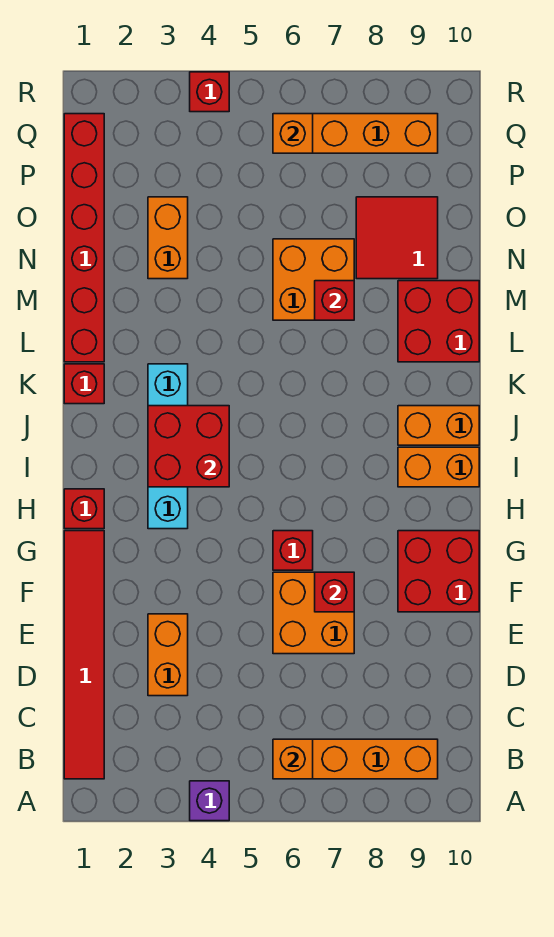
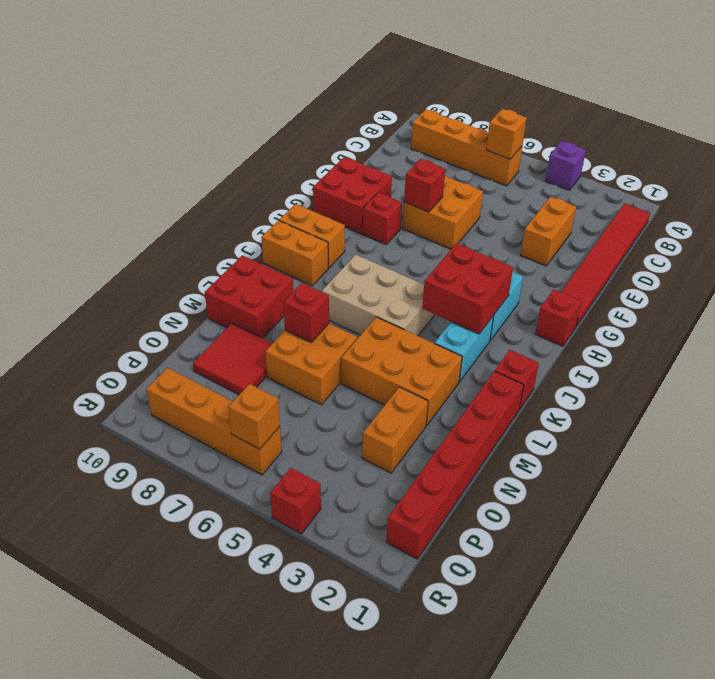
red 1x1 brick [273,531,313,570] -> red 1x1 brick moved to [362,193,402,245]
none -> tan 2x3 brick [322,254,434,336]
none -> orange 2x3 brick [341,317,462,426]

